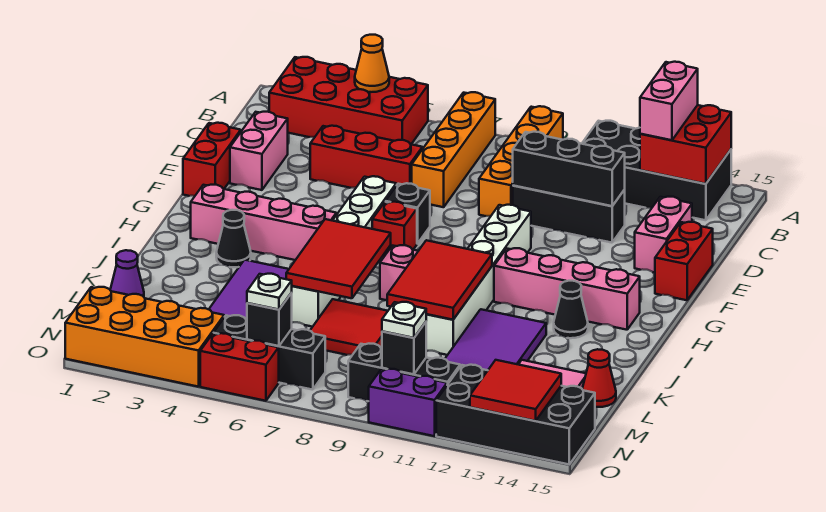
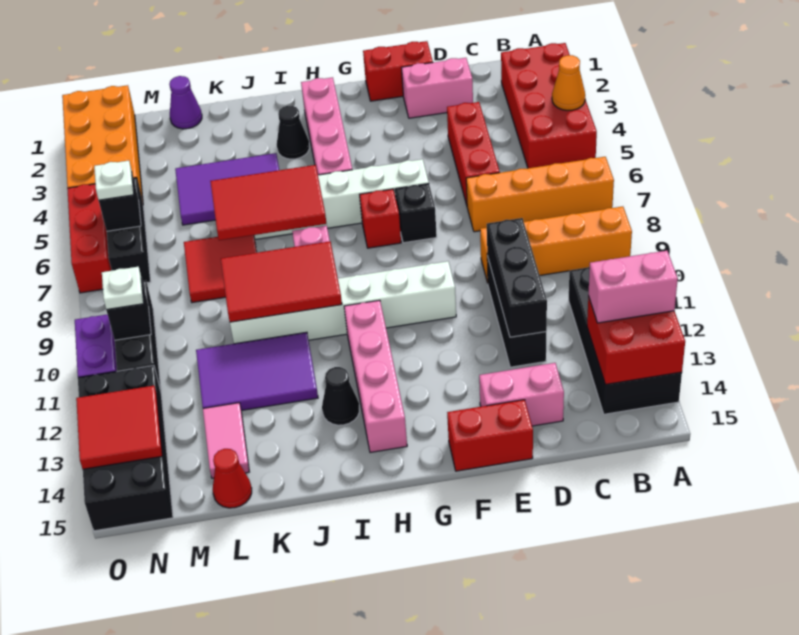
red 1x2 brick [200,333,279,401] -> red 1x3 brick [67,184,112,293]

